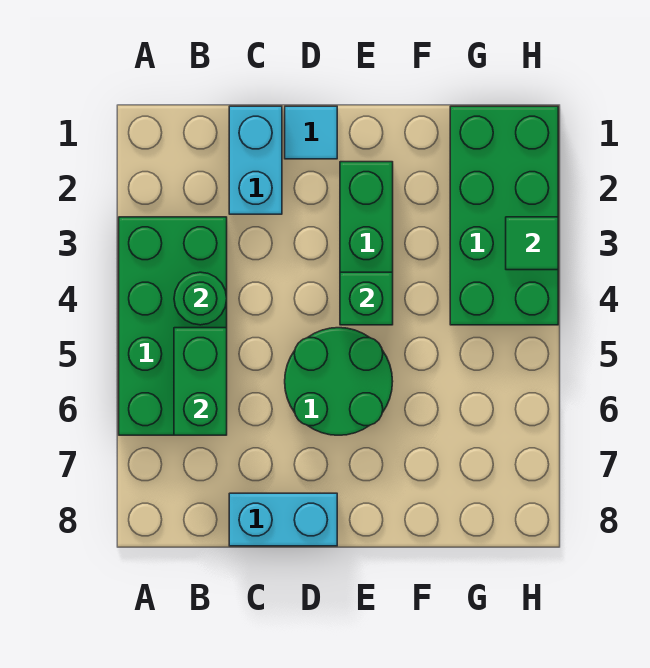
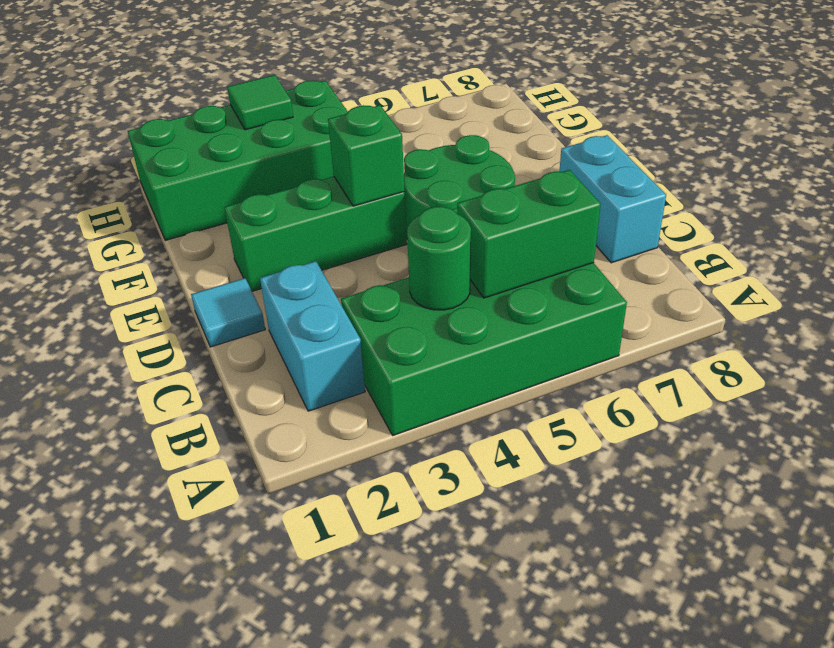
cyan 1x2 brick [229,106,282,214] -> cyan 1x2 brick turned to [260,261,365,411]

